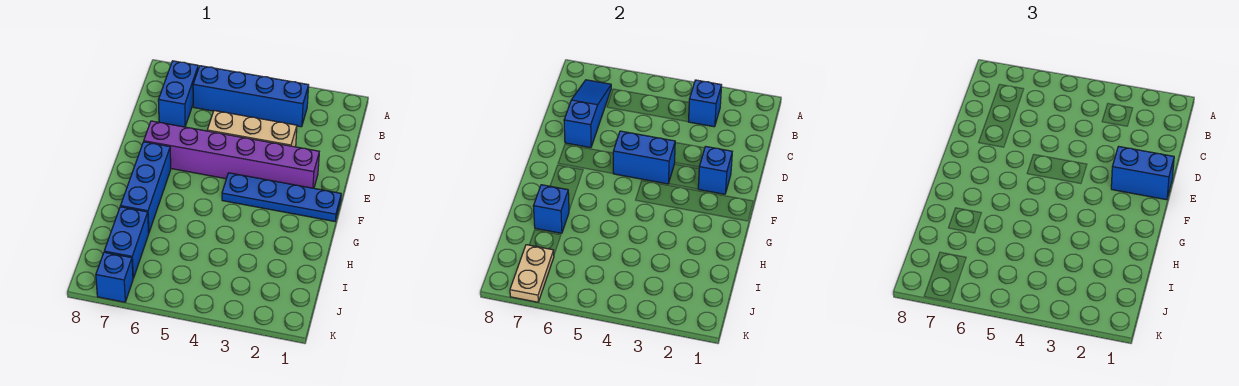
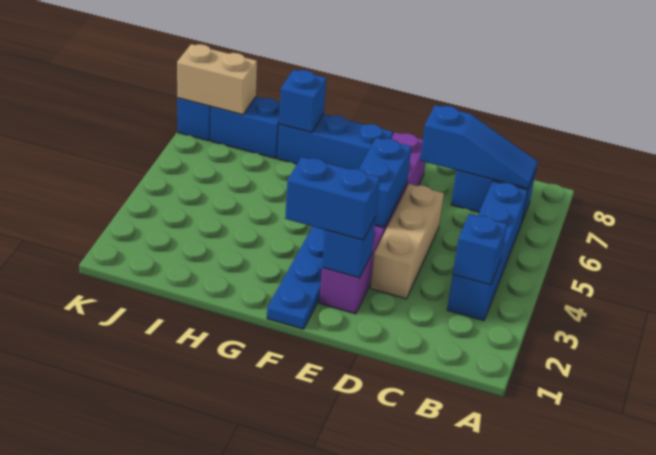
blue 1x2 brick [1111,146,1174,200] -> blue 1x2 brick turned to [285,157,380,240]
tan 1x2 plate [510,245,554,302] -> tan 1x2 brick [177,44,257,115]

